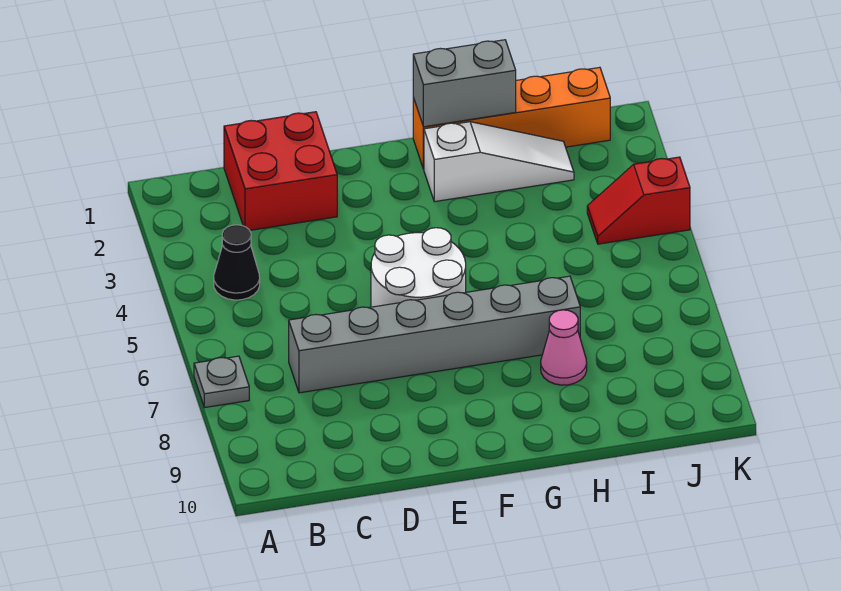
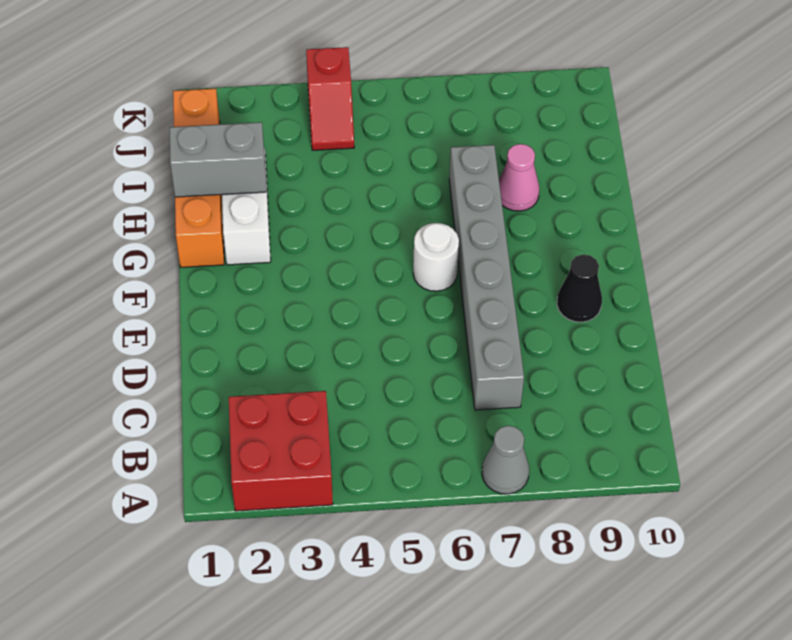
grey 1x1 plate [194,356,249,408] -> grey 1x1 cone [482,426,529,494]
black 1x1 cone [214,225,260,300] -> black 1x1 cone moved to [557,254,602,322]
red 2x2 brick [224,112,337,230] -> red 2x2 brick moved to [229,391,333,511]
white 2x2 round brick [371,228,466,307] -> white 1x1 round brick [413,223,459,291]
grey 1x2 brick [413,40,516,127] -> grey 1x2 brick turned to [170,122,266,197]

